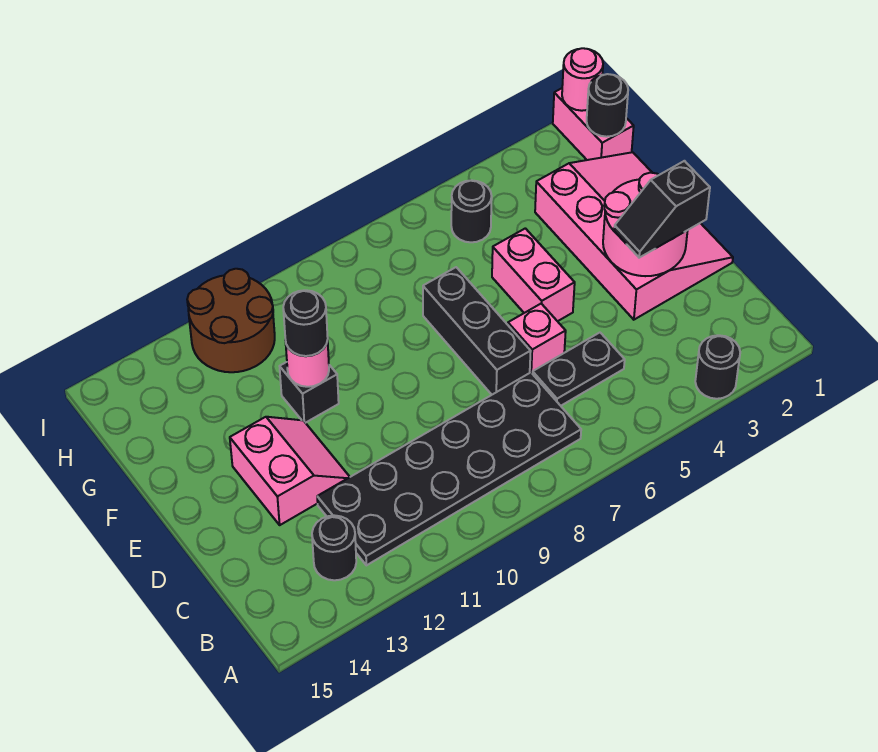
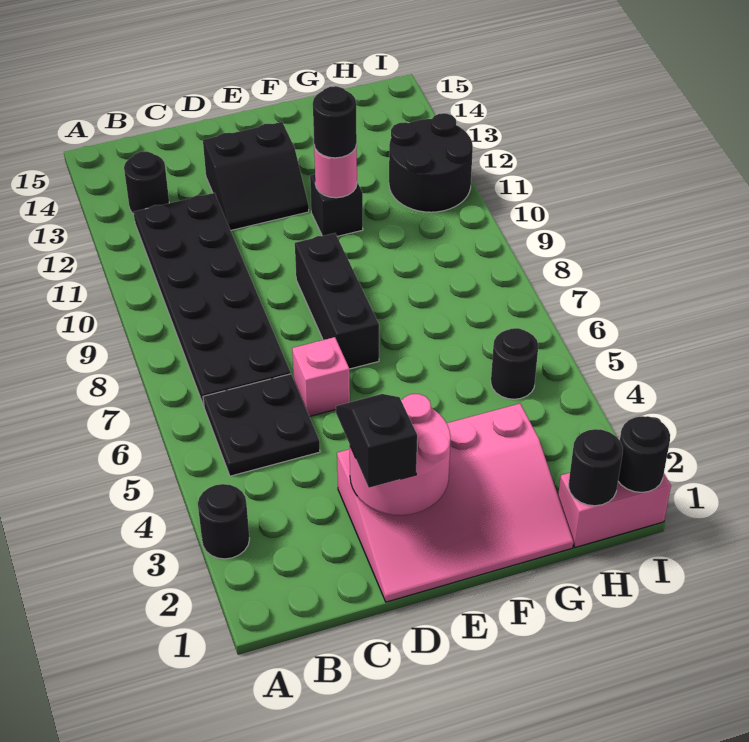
black 1x2 plate [533,333,625,406] -> black 2x2 plate [203,374,320,476]
black 1x3 brick [423,267,531,395] -> black 1x3 brick turned to [295,233,379,369]
pink 2x2 slope [230,417,350,525] -> black 2x2 slope [203,122,309,230]
pink 1x2 brick [492,228,575,321] -> none
brown 2x2 round brick [187,269,275,372] -> black 2x2 round brick [389,113,473,212]
pink 1x1 round brick [562,48,603,111] -> black 1x1 round brick [618,416,670,492]

